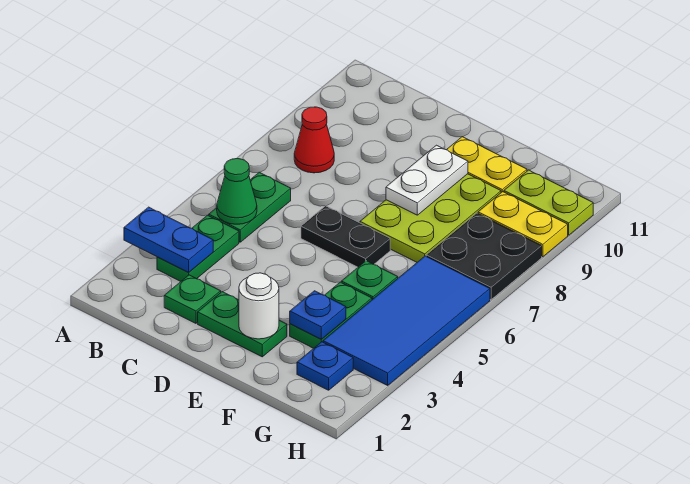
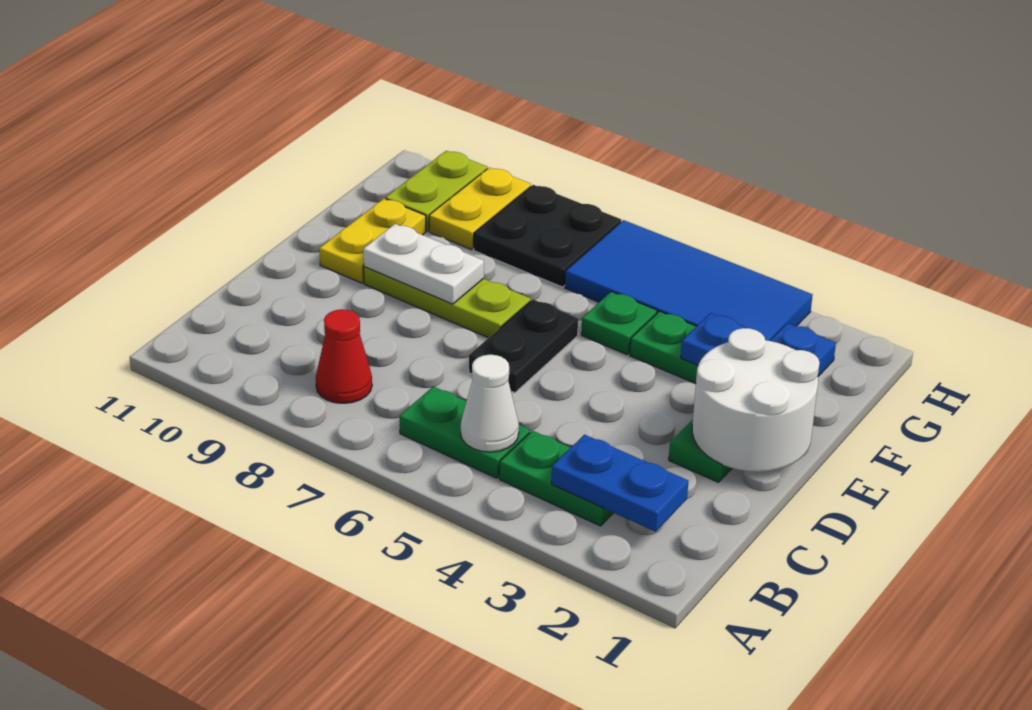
blue 1x2 plate [124,207,213,272] -> blue 1x2 plate turned to [551,435,689,532]
green 1x1 cone [217,159,257,224] -> white 1x1 cone [461,355,519,452]
green 1x1 plate [164,275,221,323] -> none
white 1x1 round brick [239,273,279,339] -> white 2x2 round brick [692,328,820,472]
lime 2x3 plate [360,174,501,262] -> lime 1x3 plate [364,267,531,338]

